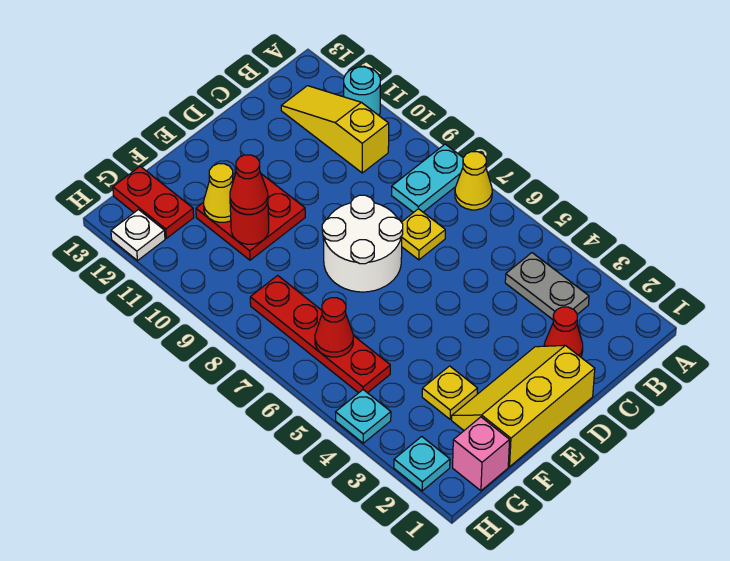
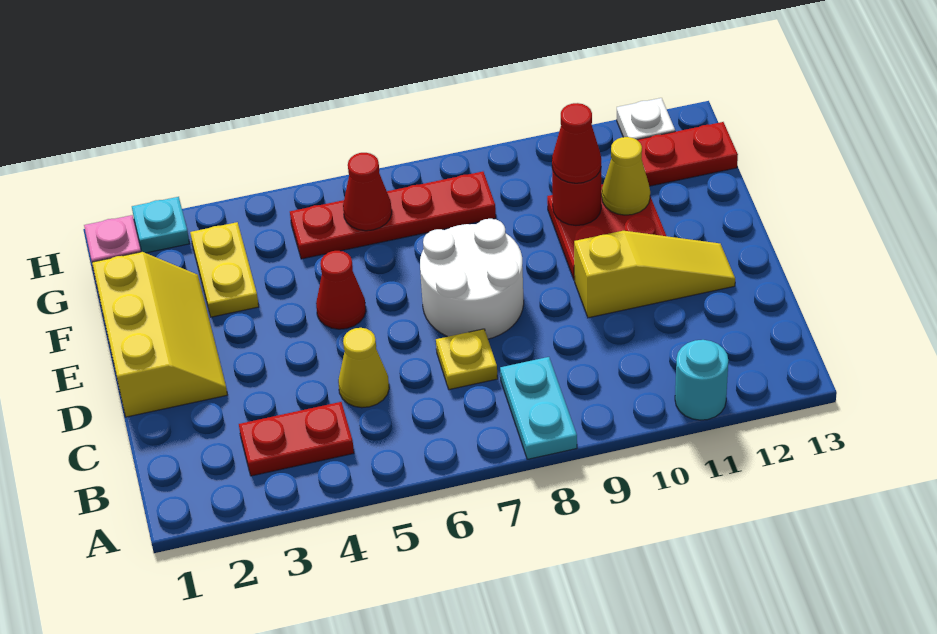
yellow 1x1 cone [455,152,492,210] -> yellow 1x1 cone moved to [338,328,389,408]
grey 1x2 plate [505,253,589,319] -> red 1x2 plate [239,402,354,476]
yellow 1x3 slope [281,86,389,173] -> yellow 1x3 slope moved to [574,231,735,318]
red 1x1 cone [544,307,583,357] -> red 1x1 cone moved to [316,251,366,329]
yellow 1x1 plate [422,366,478,419] -> yellow 1x2 plate [190,222,259,317]
cyan 1x1 plate [336,390,391,443] -> none

